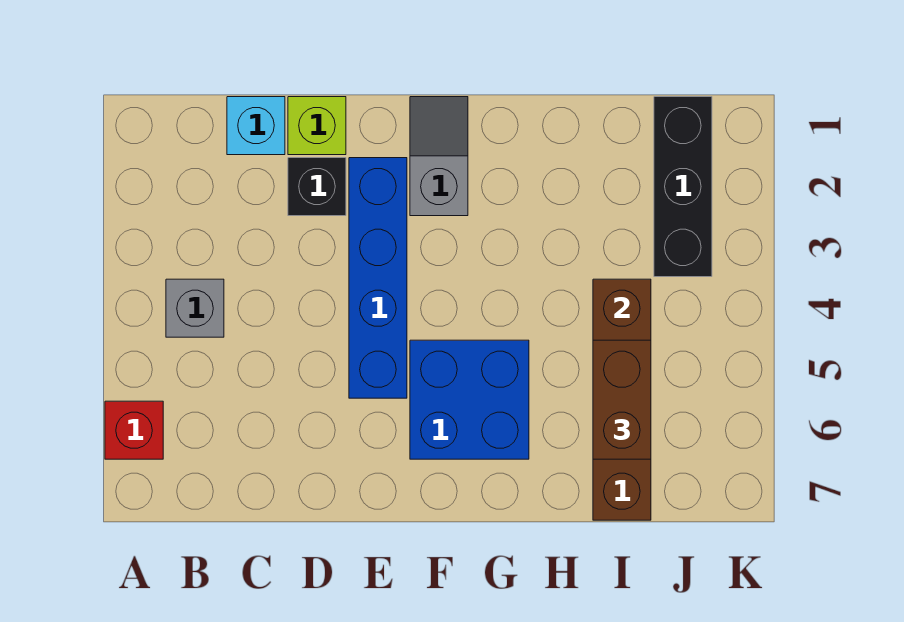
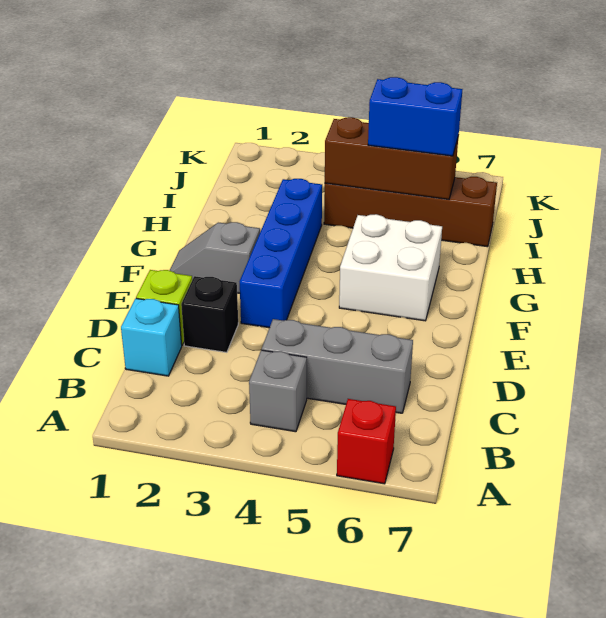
none -> grey 1x3 brick [262,319,413,413]
blue 1x4 brick [349,158,407,398] -> blue 1x4 brick turned to [240,179,322,328]
blue 2x2 brick [410,340,529,459] -> white 2x2 brick [339,214,442,321]
brown 1x2 brick [593,340,651,459] -> blue 1x2 brick [368,77,462,156]
black 1x3 brick [654,97,712,277] -> none

